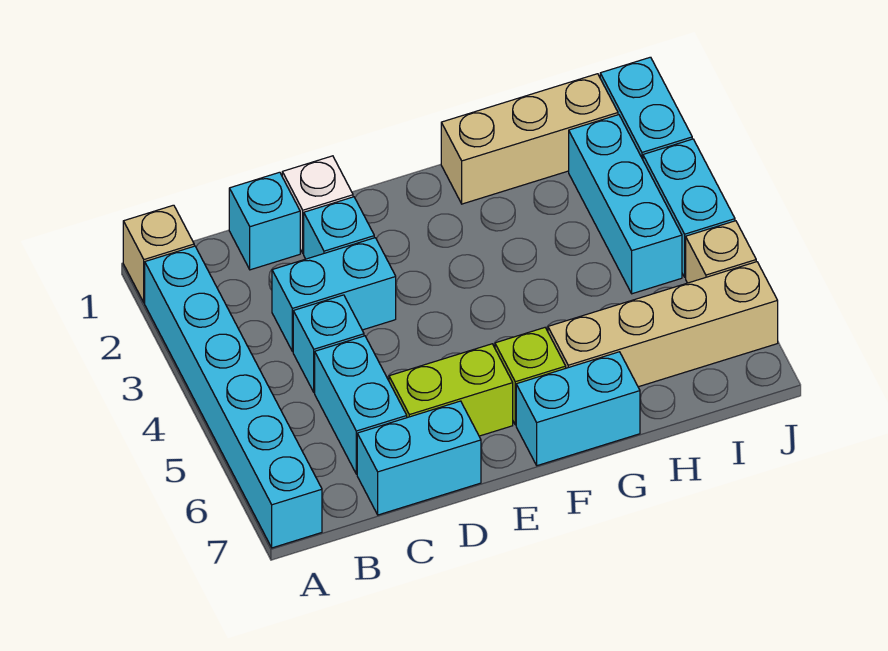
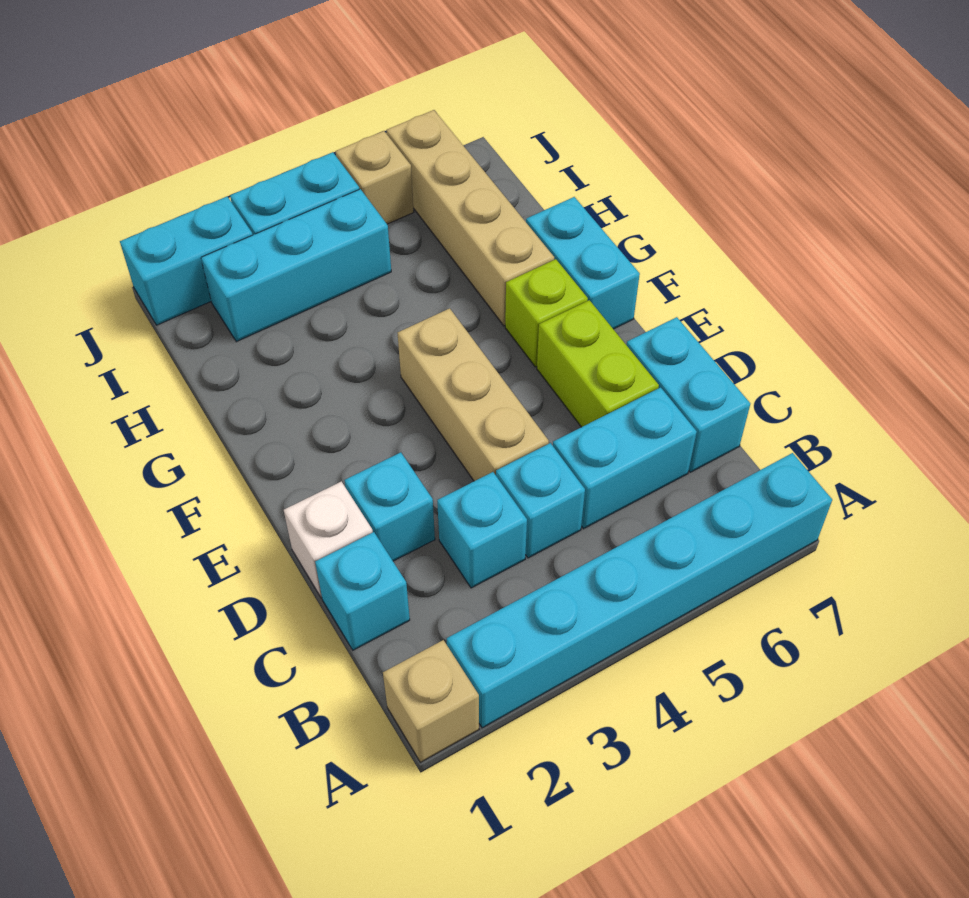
cyan 1x2 brick [272,238,396,352] -> cyan 1x1 brick [437,472,527,588]
tan 1x3 brick [441,74,618,204] -> tan 1x3 brick moved to [398,308,549,481]

